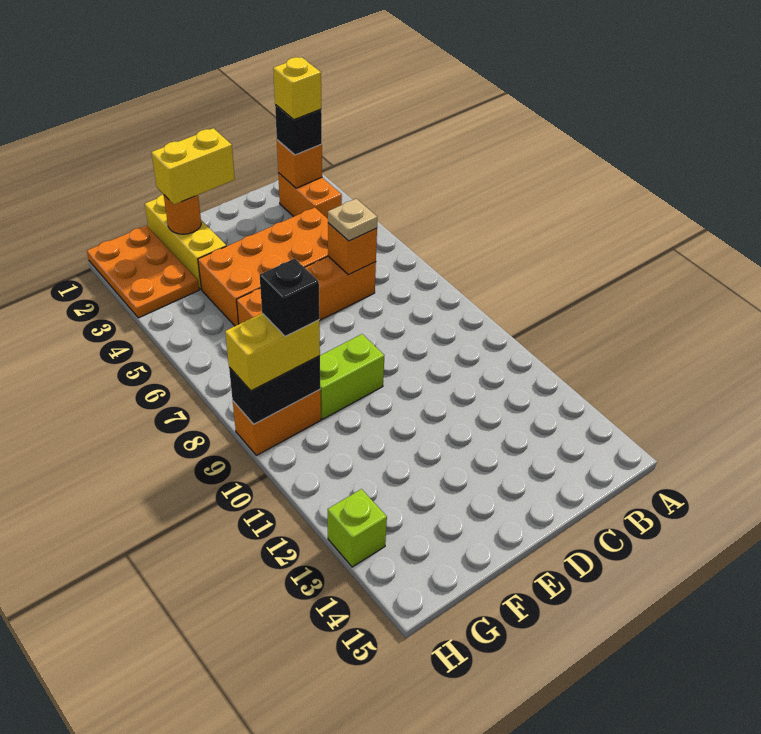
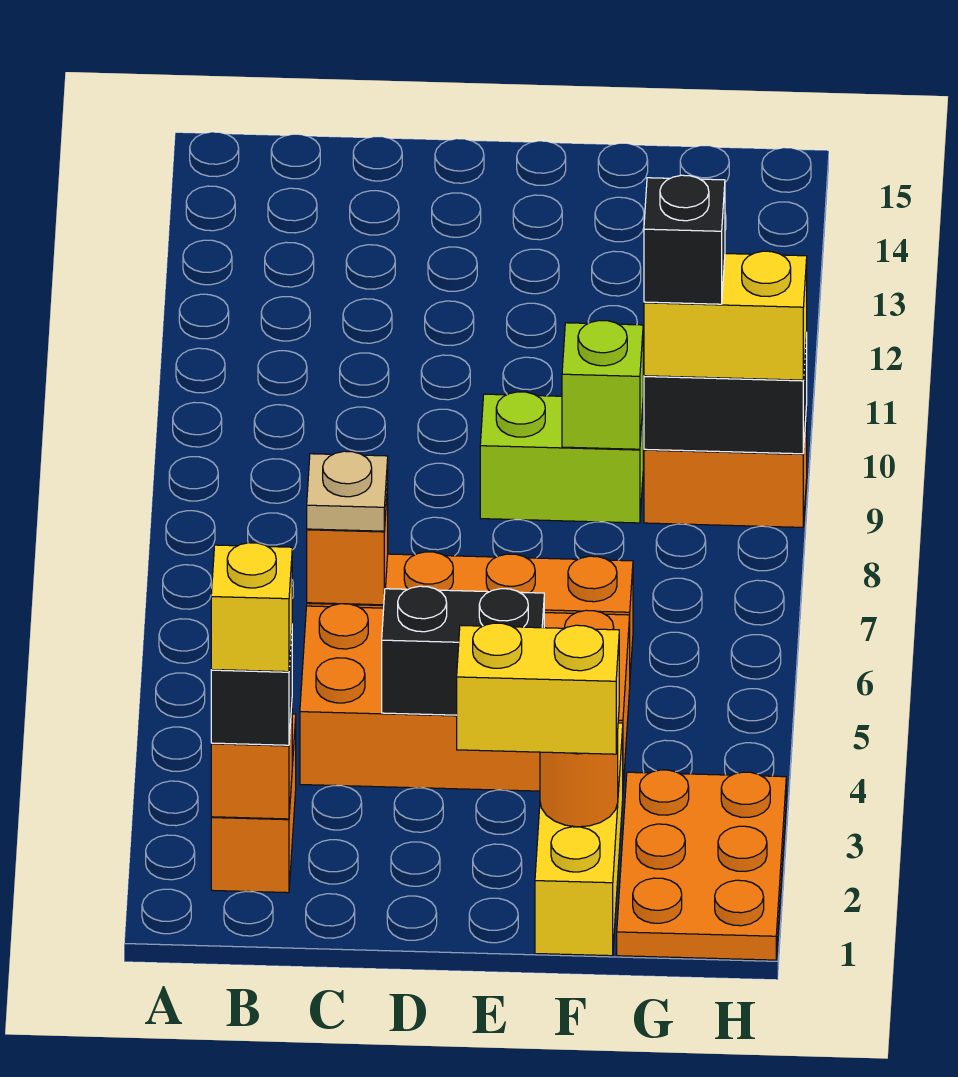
none -> black 1x2 brick [382,586,544,715]
lime 1x1 brick [328,489,387,567] -> lime 1x1 brick moved to [562,320,643,449]

